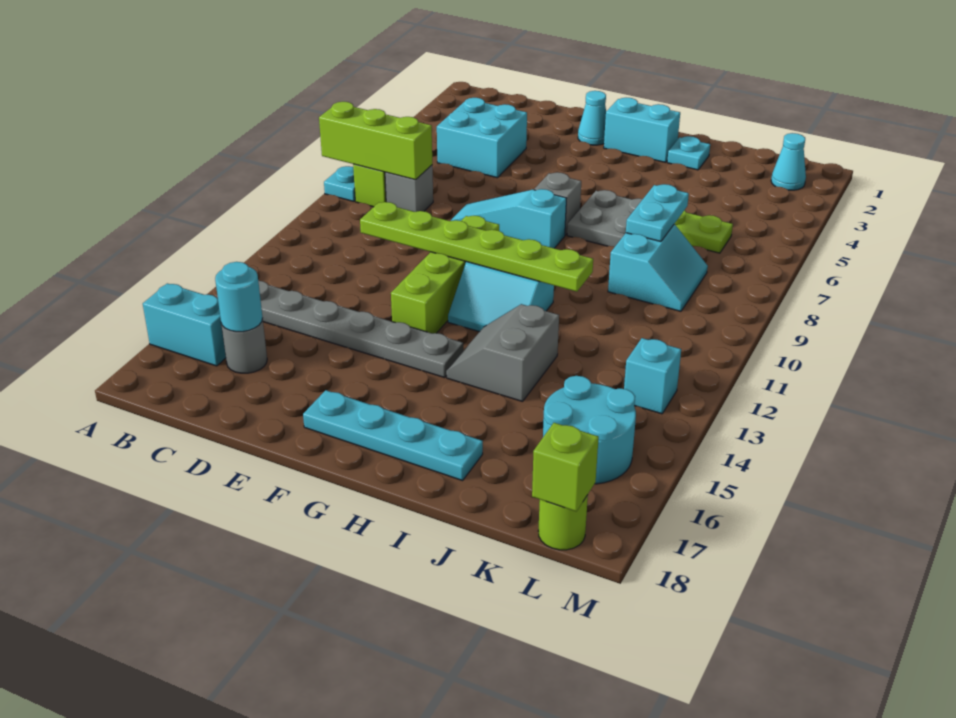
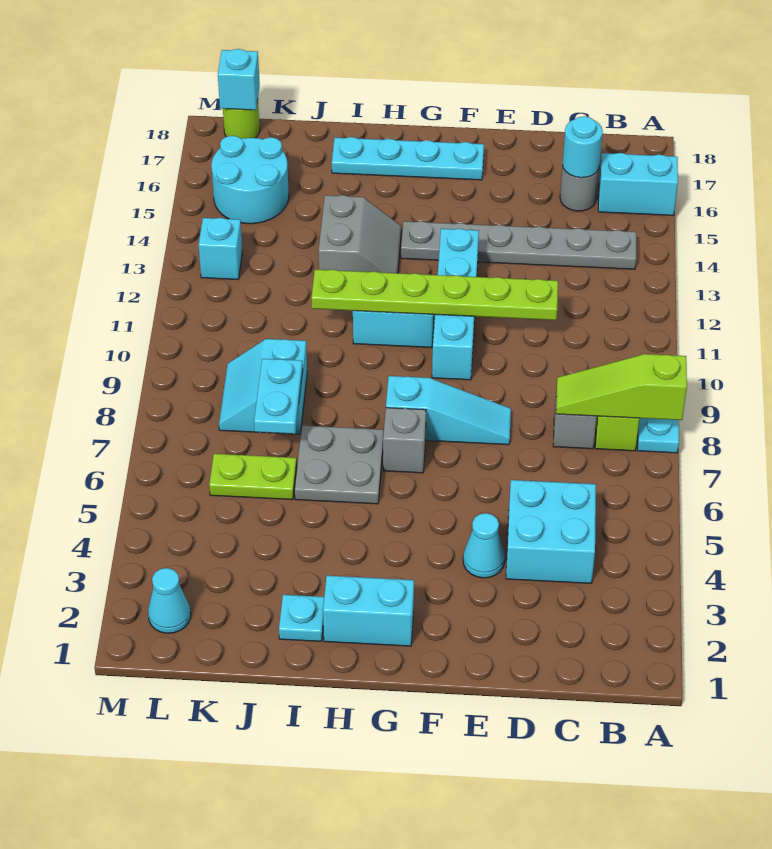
lime 1x3 brick [319,102,432,180] -> lime 1x3 slope [556,354,687,420]
cyan 1x1 cone [578,91,606,145] -> cyan 1x1 cone moved to [463,513,505,578]
lime 1x4 brick [391,216,499,334] -> cyan 1x4 brick [432,229,479,380]
lime 1x1 brick [532,423,599,512] -> cyan 1x1 brick [218,49,260,110]

